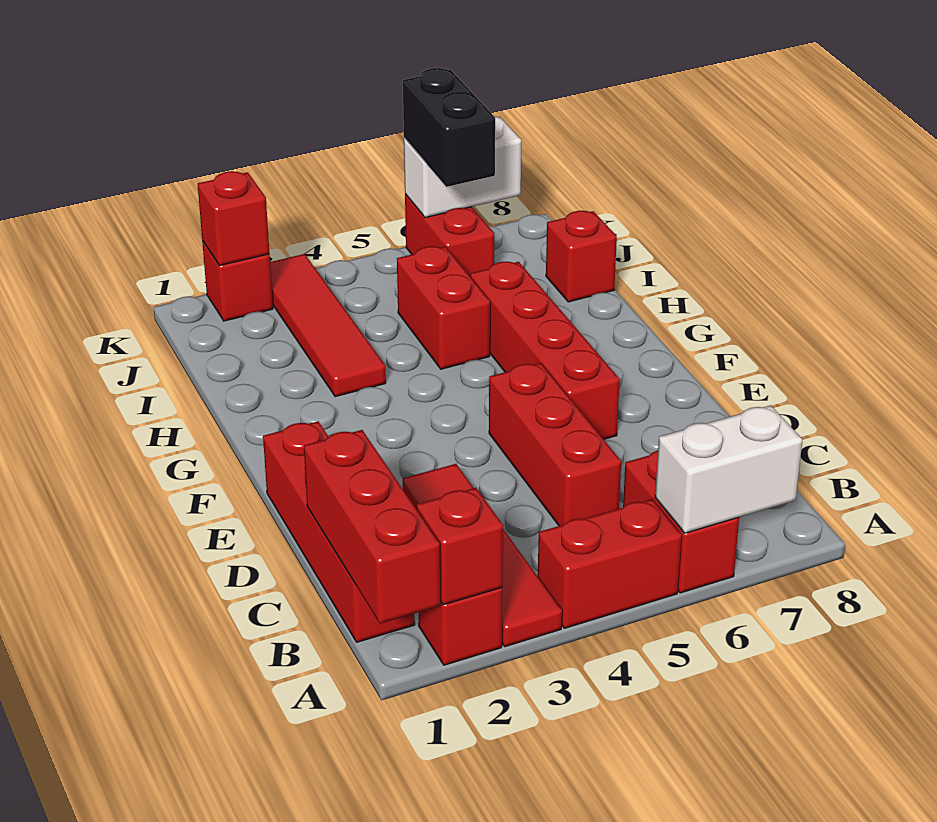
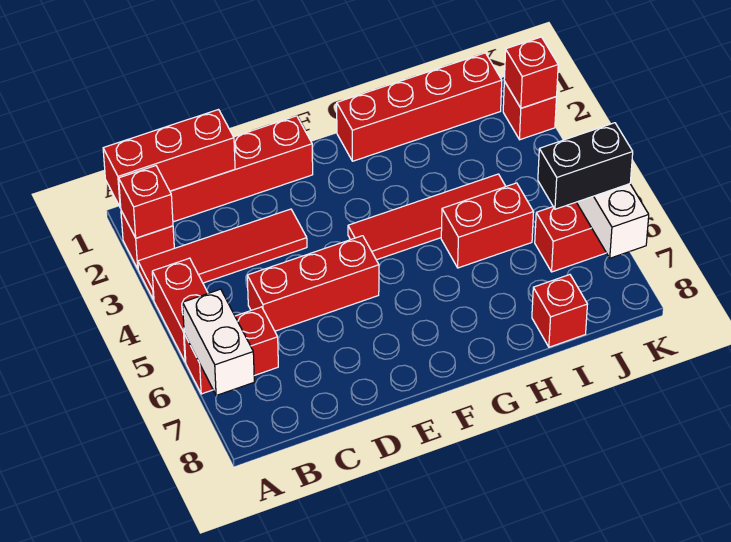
red 1x4 brick [470,262,620,439] -> red 1x4 brick moved to [337,53,502,161]
red 1x4 tile [270,254,386,397] -> red 1x4 tile moved to [348,174,506,260]

